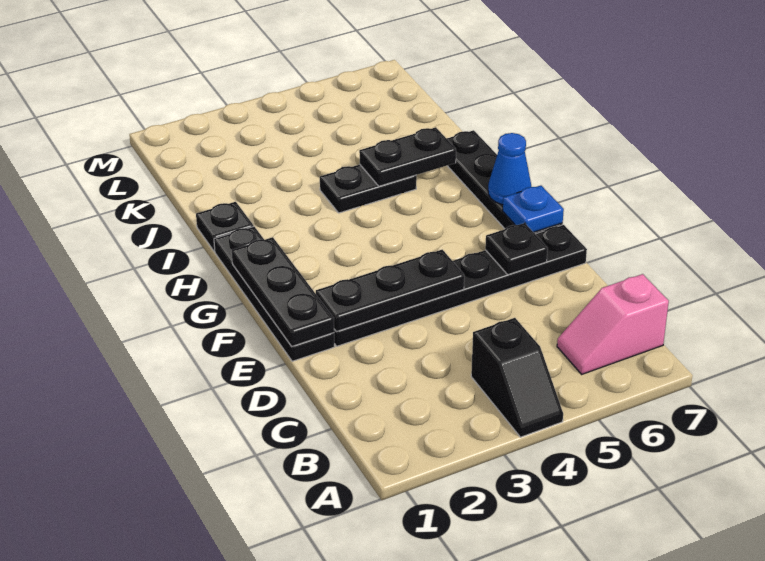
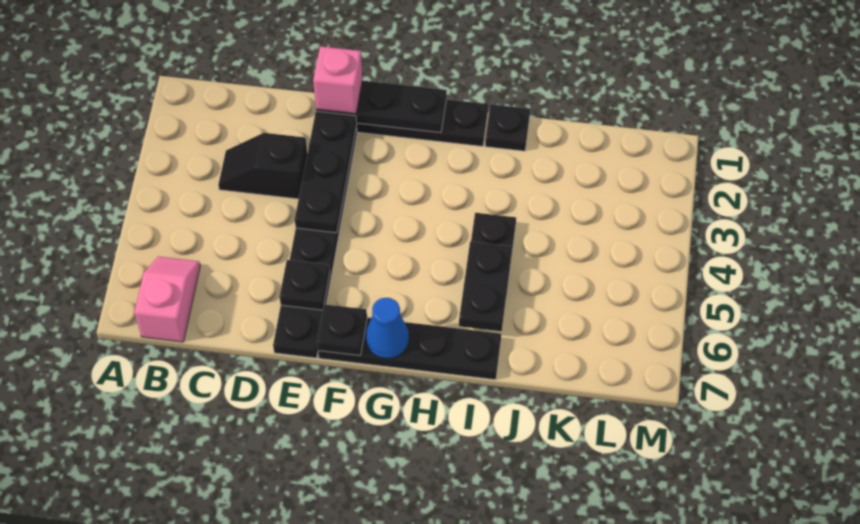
black 1x2 slope [471,318,563,437] -> black 1x2 slope moved to [218,133,307,199]
none -> pink 1x1 brick [313,46,362,114]
blue 1x1 plate [503,186,564,232] -> black 1x1 plate [317,304,367,356]

